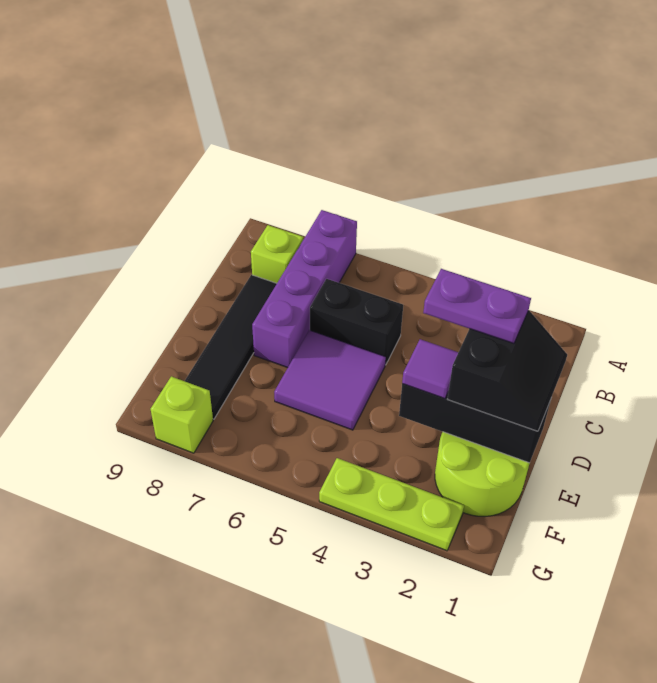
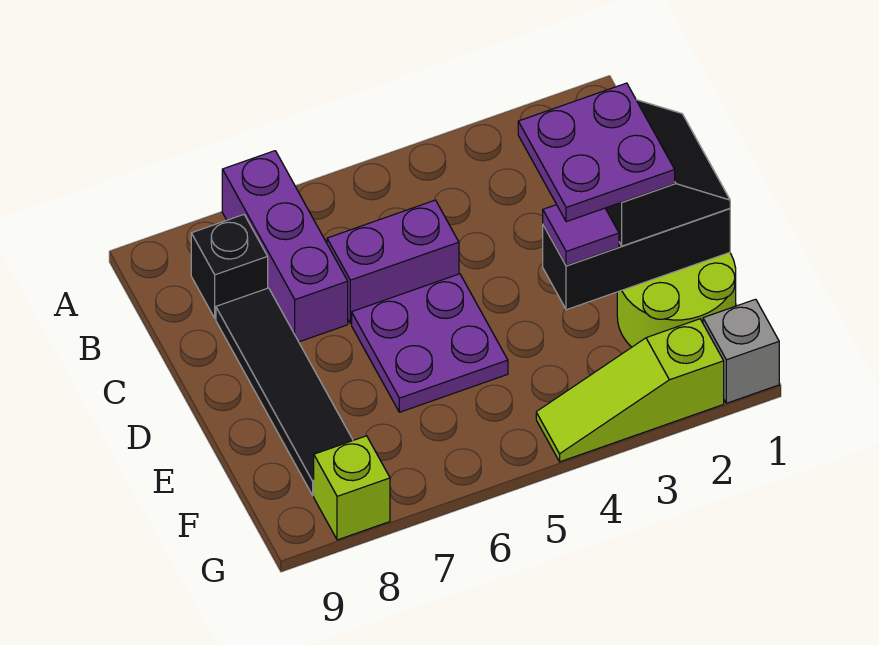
purple 1x4 brick [252,210,357,368] -> purple 1x3 brick [222,151,348,342]
lime 1x1 brick [251,225,303,283] -> black 1x1 brick [191,215,268,318]
black 1x2 brick [310,279,403,365] -> purple 1x2 brick [327,200,459,324]
purple 1x2 plate [423,269,531,343] -> purple 2x2 plate [518,83,675,222]
purple 2x2 tile [274,330,386,430] -> purple 2x2 plate [352,274,508,412]
none -> grey 1x1 brick [703,299,779,403]
lime 1x3 plate [319,458,464,551] -> lime 1x3 slope [536,319,724,462]

